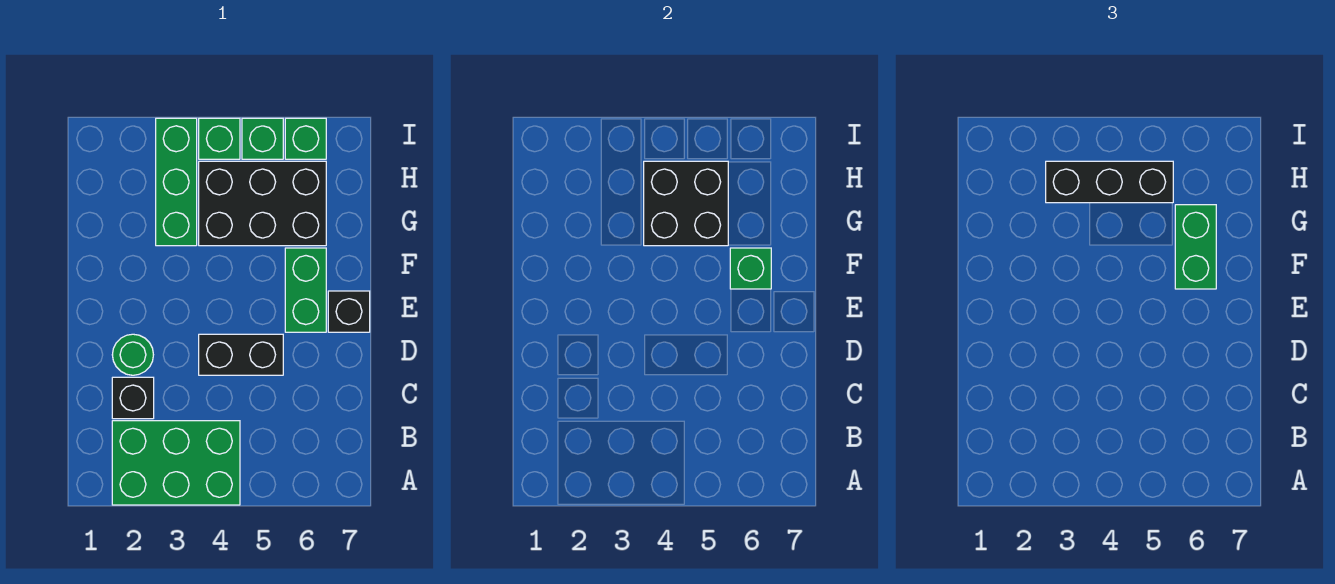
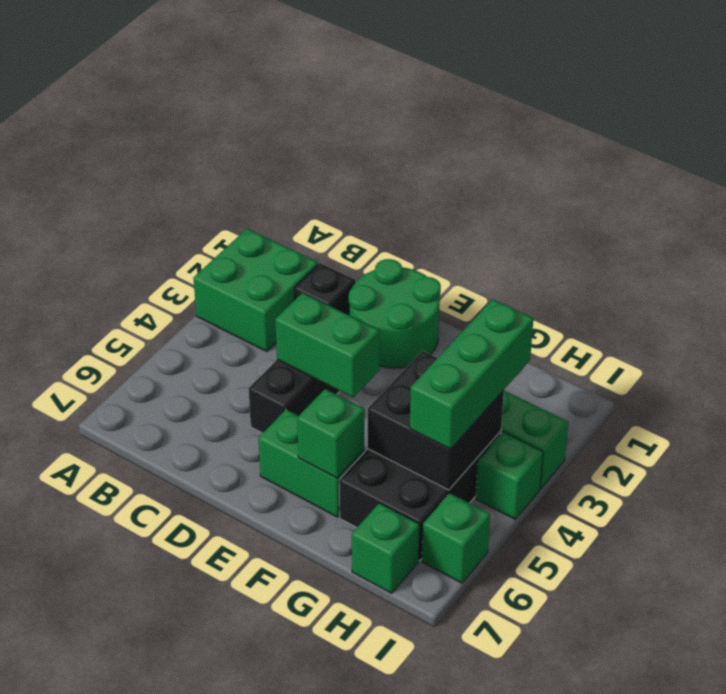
green 2x3 brick [112,421,240,505] -> green 2x2 brick [194,229,318,352]
green 1x1 round brick [112,334,153,375] -> green 2x2 round brick [349,259,441,368]
black 1x1 brick [328,291,370,332] -> none
green 1x2 brick [1175,205,1216,289] -> green 1x2 brick moved to [275,293,380,397]
black 1x3 brick [1046,161,1173,203] -> green 1x3 brick [410,300,533,449]
green 1x1 brick [242,118,283,159] -> green 1x1 brick moved to [352,503,420,593]

